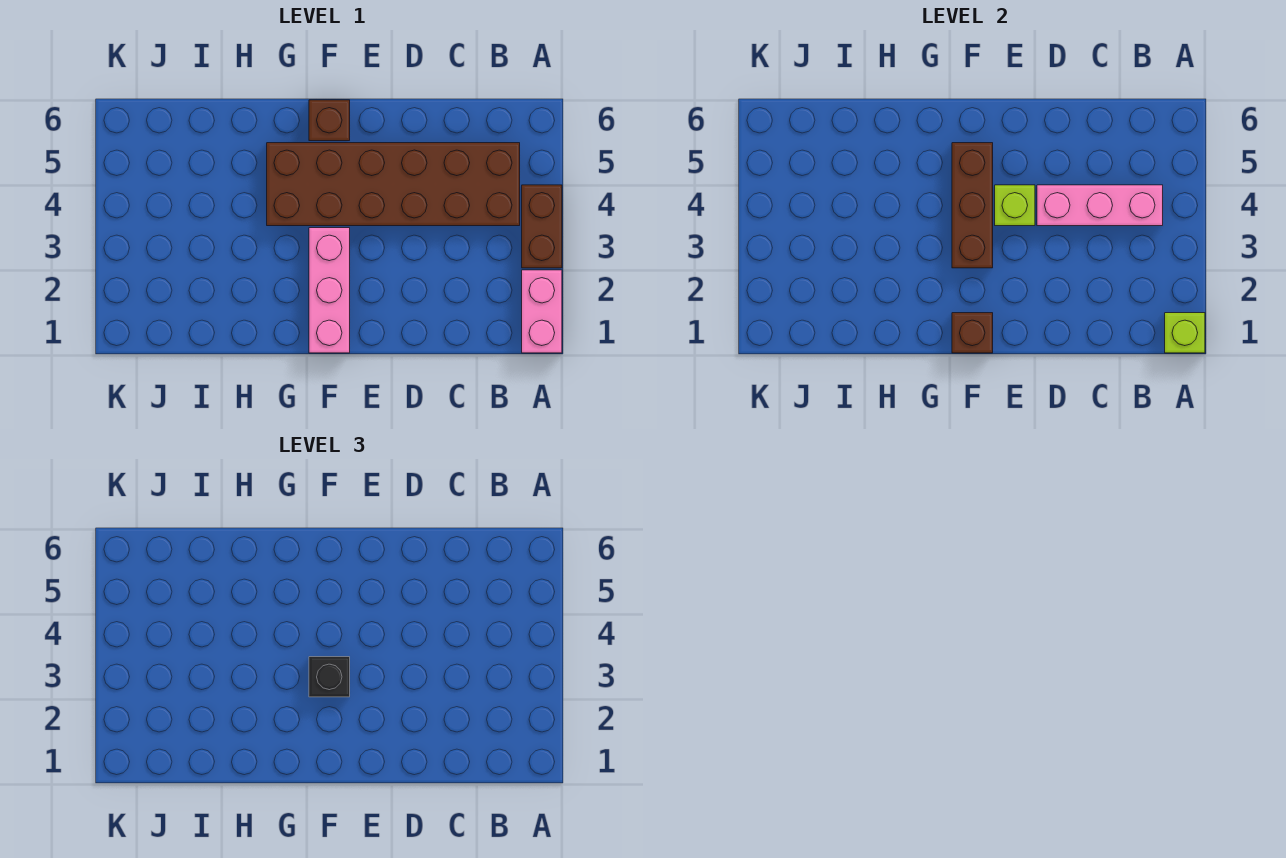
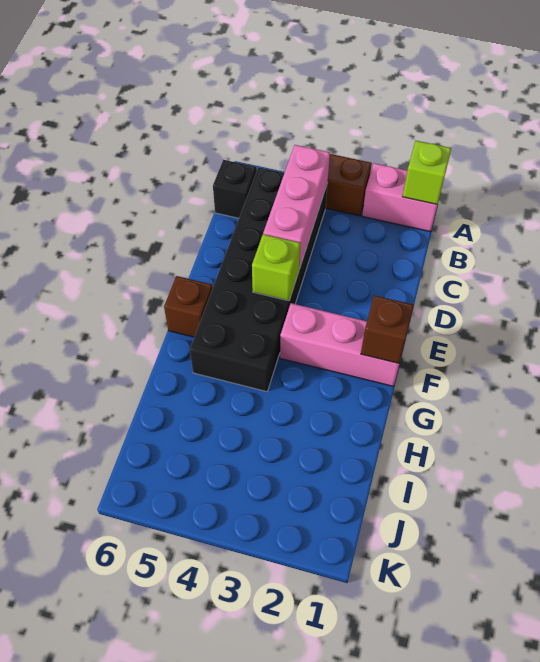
brown 2x6 brick [267,143,520,226] -> black 2x6 brick [190,167,327,392]
brown 1x3 brick [952,143,993,268] -> none
black 1x1 brick [309,657,350,697] -> black 1x1 brick moved to [213,160,257,218]

